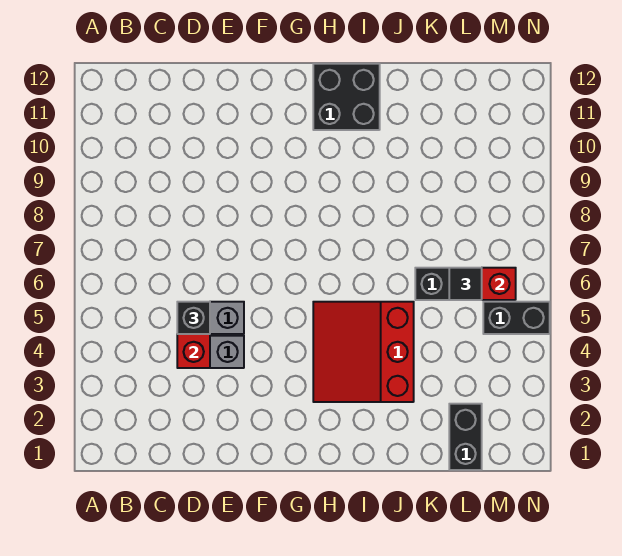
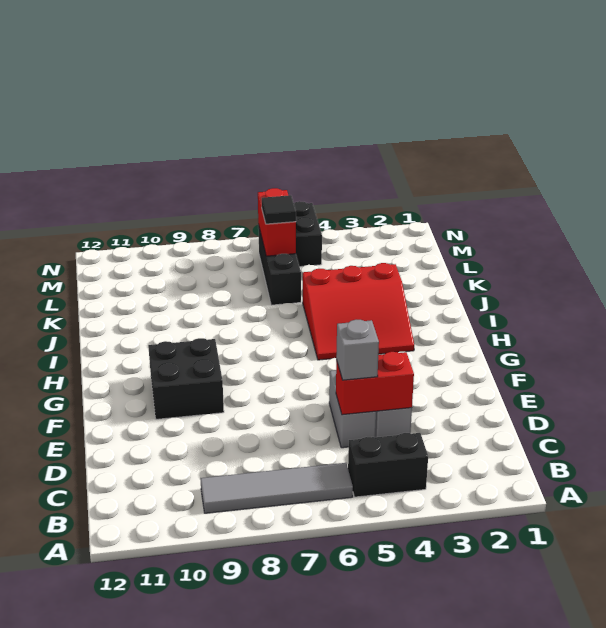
none -> grey 1x4 tile [200,463,353,513]
black 1x1 brick [177,302,210,334] -> grey 1x1 brick [336,320,379,380]
black 2x2 brick [313,64,380,130] -> black 2x2 brick moved to [148,338,224,419]
black 1x2 brick [449,404,482,470] -> black 1x2 brick moved to [348,433,428,497]

